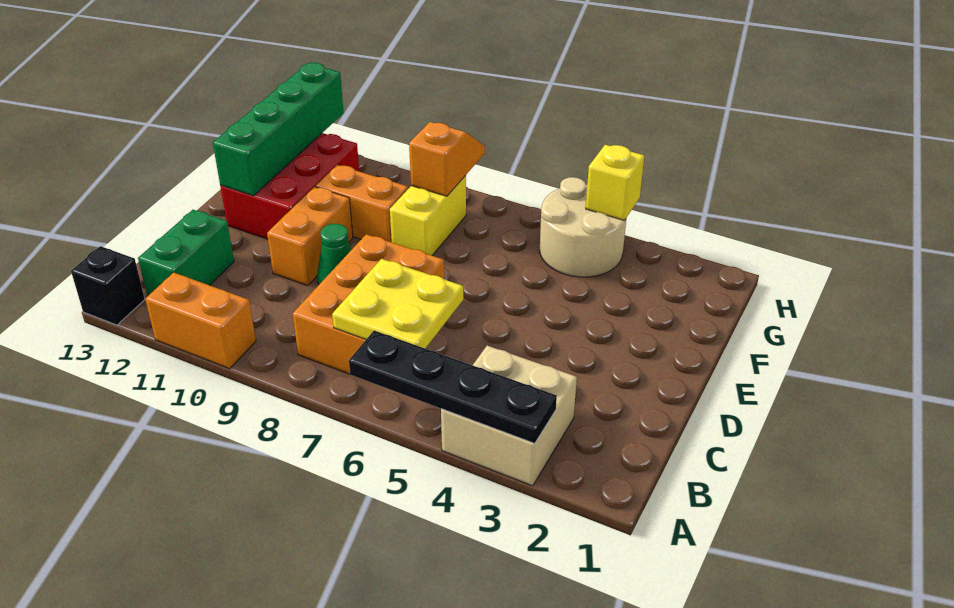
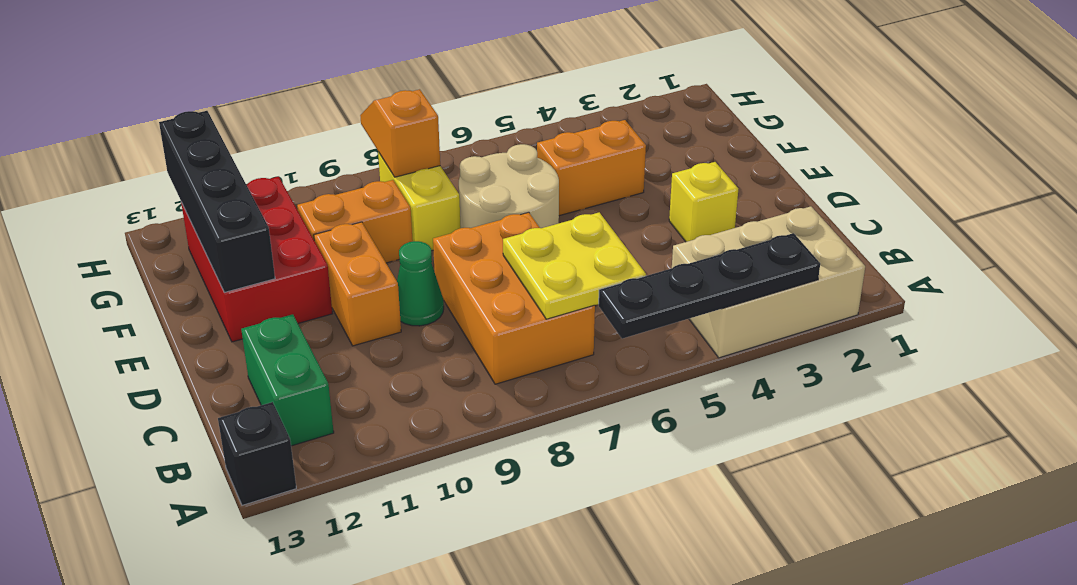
tan 2x2 brick [441,346,577,486] -> tan 2x3 brick [672,206,865,358]
orange 1x2 brick [145,273,256,369] -> orange 1x2 brick moved to [537,120,646,216]
green 1x4 brick [213,63,344,196] -> black 1x4 brick [159,111,275,292]
tan 2x2 round brick [540,177,626,277] -> tan 2x2 round brick moved to [459,144,559,228]
yellow 1x1 brick [586,145,644,220] -> yellow 1x1 brick moved to [669,162,738,242]

